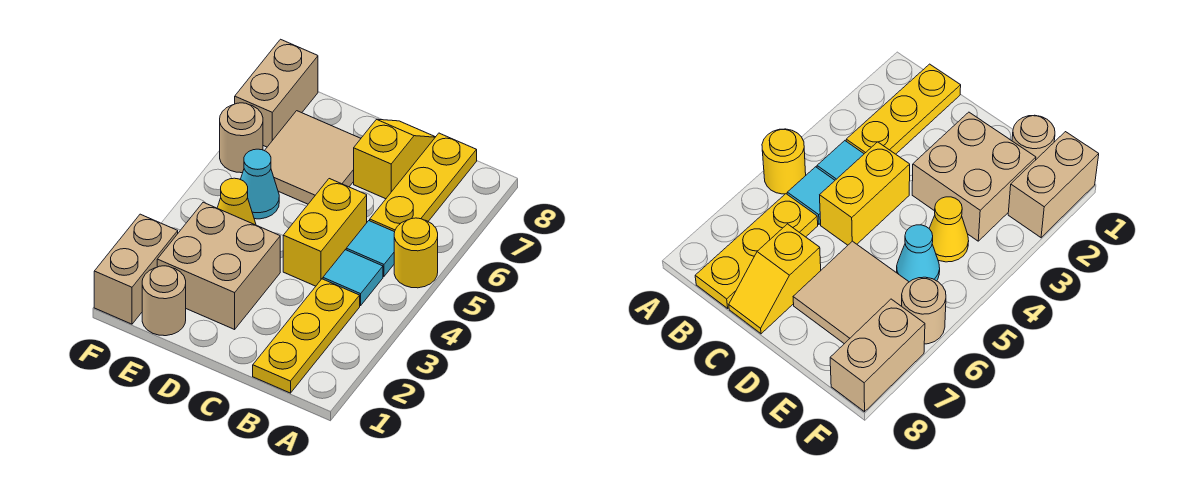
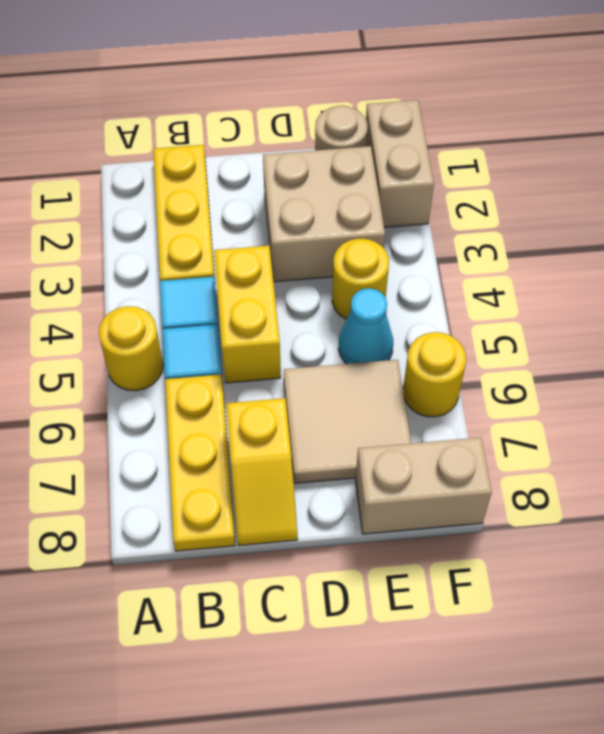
yellow 1x1 cone [217,178,256,225] -> yellow 1x1 round brick [332,239,389,319]
tan 1x1 round brick [220,103,263,173] -> yellow 1x1 round brick [403,332,466,417]
tan 1x2 brick [235,39,318,147] -> tan 1x2 brick turned to [355,437,492,534]

